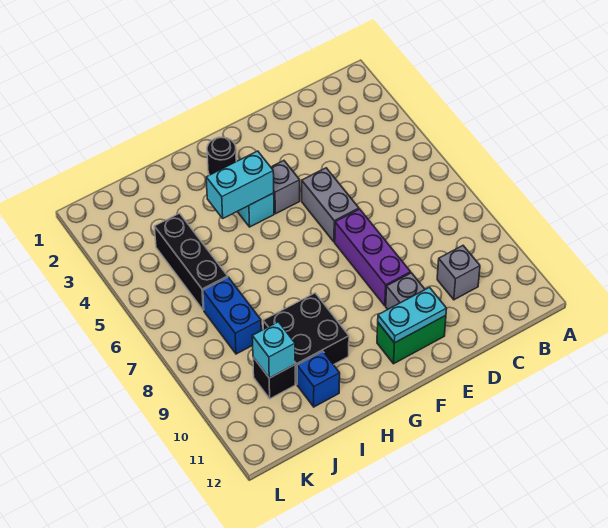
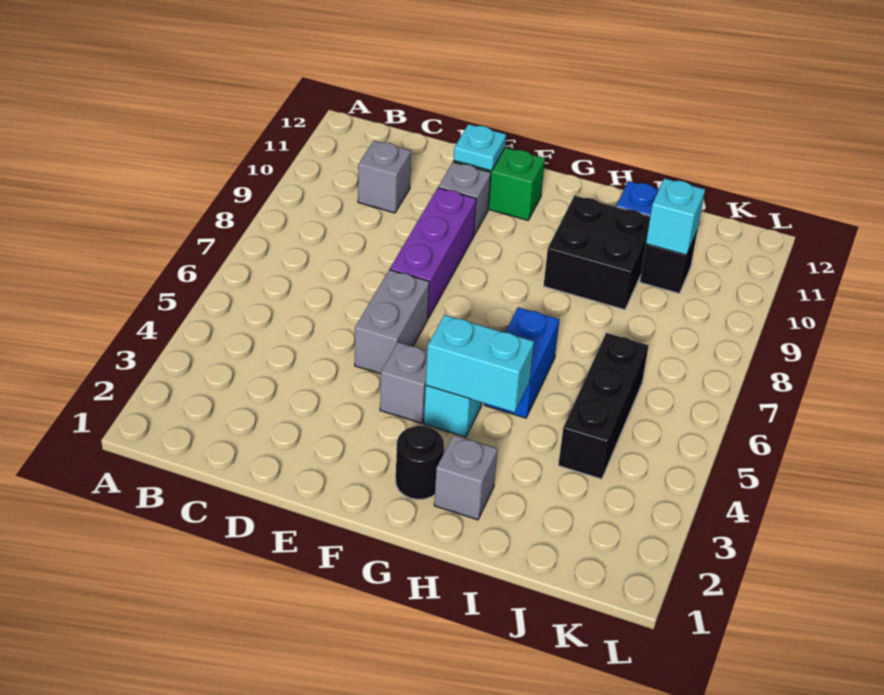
cyan 1x2 plate [378,287,447,343] -> cyan 1x1 plate [454,124,506,171]
none -> grey 1x1 brick [434,435,497,520]
blue 1x2 brick [203,277,261,354] -> blue 1x2 brick moved to [484,307,559,418]

